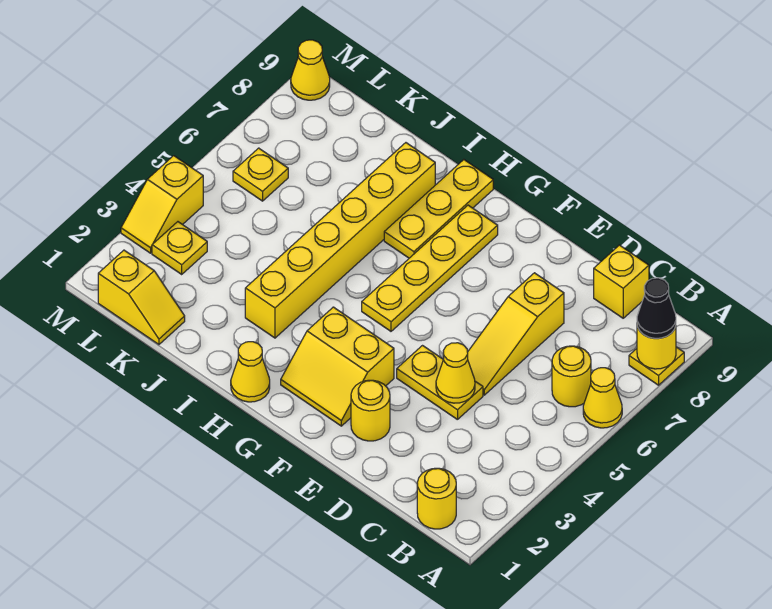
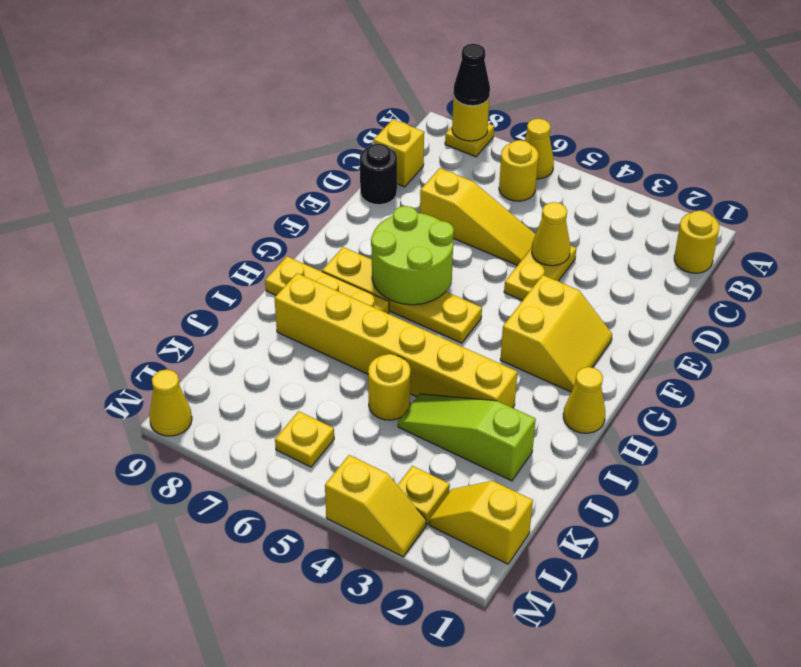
none -> black 1x1 round brick [360,144,397,205]
yellow 1x1 round brick [351,380,390,441] -> yellow 1x1 round brick moved to [368,354,410,420]
none -> lime 2x2 round brick [371,206,454,305]
none -> lime 1x3 slope [398,394,536,481]
yellow 1x2 slope [98,250,185,345] -> yellow 1x2 slope turned to [429,481,533,564]

